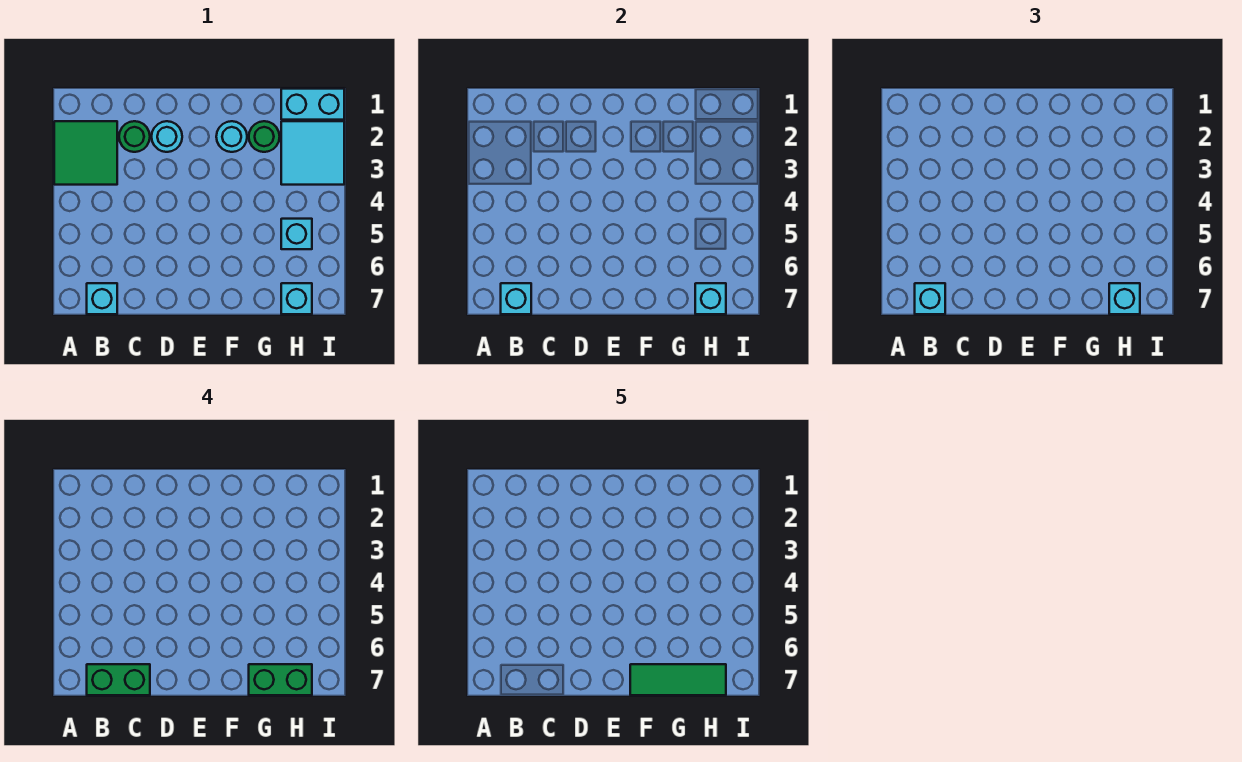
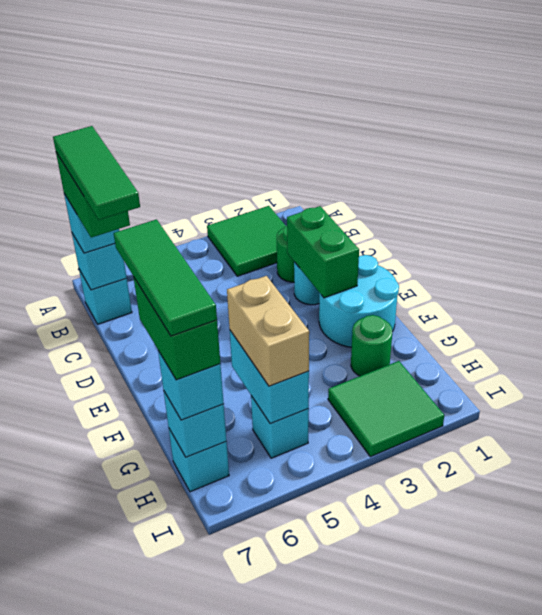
none -> green 1x3 tile [53,126,140,220]
none -> green 1x2 brick [287,206,359,298]
cyan 1x1 round brick [216,121,247,152] -> cyan 2x2 round brick [319,255,399,347]
none -> tan 1x2 brick [227,276,309,386]
cyan 1x2 brick [281,89,344,120] -> cyan 1x2 brick moved to [230,331,309,424]
cyan 2x2 tile [281,121,344,185] -> green 2x2 tile [328,361,444,457]

